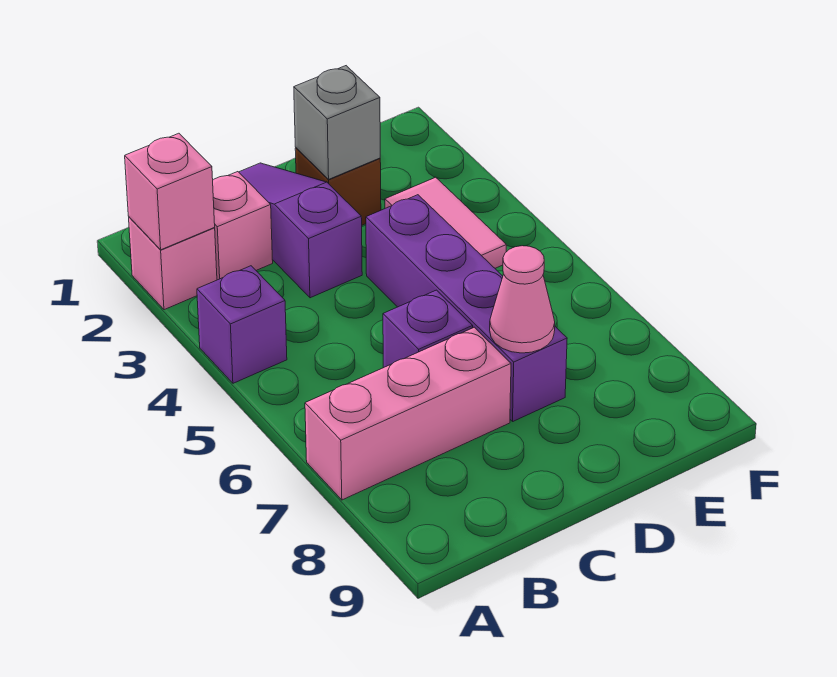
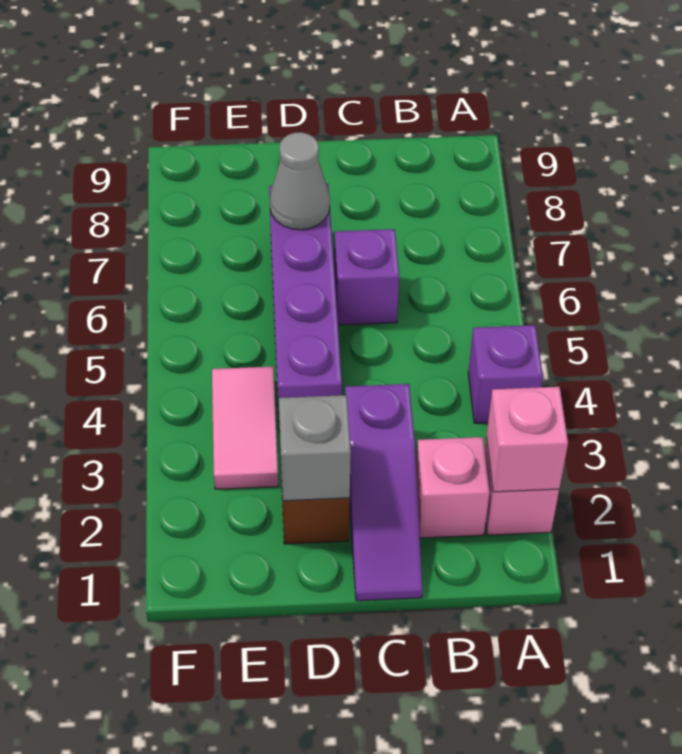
pink 1x3 brick [305,327,511,500] -> none
pink 1x1 cone [490,246,555,353] -> grey 1x1 cone [270,132,330,230]

